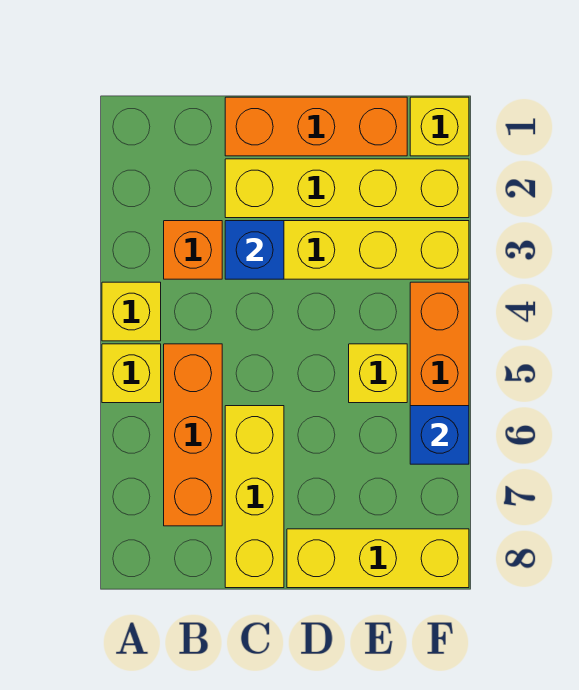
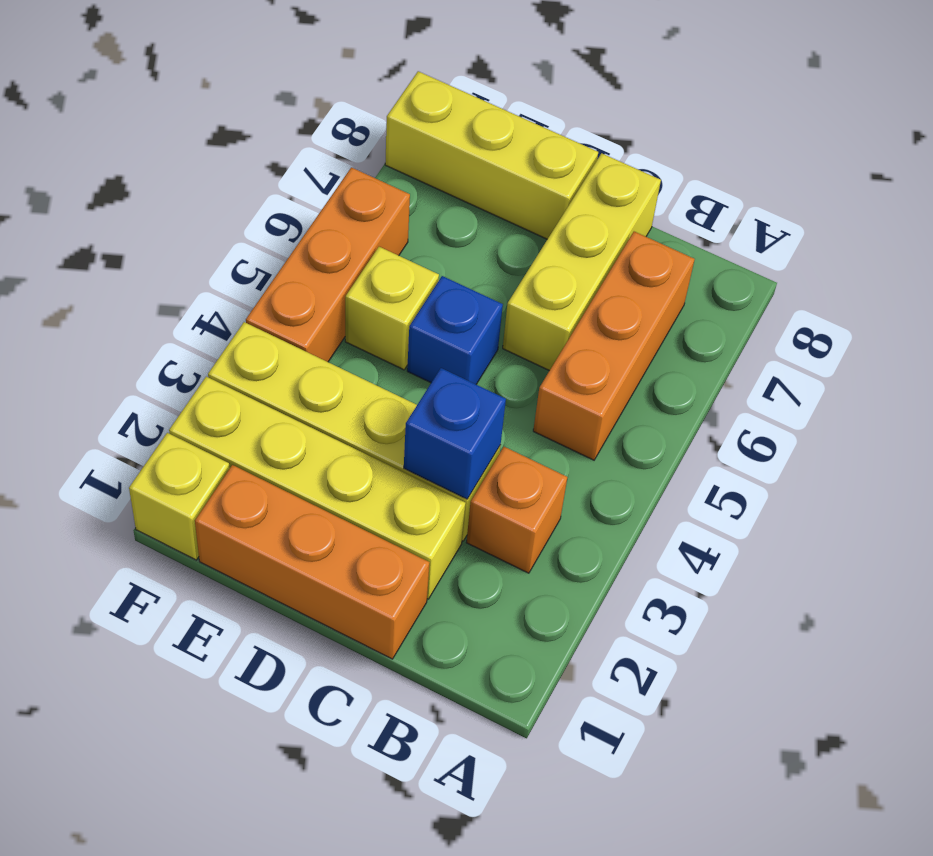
yellow 1x1 brick [102,282,161,341] -> none
yellow 1x1 brick [102,344,161,403] -> none
blue 1x1 brick [410,406,469,464] -> blue 1x1 brick moved to [407,276,503,384]

